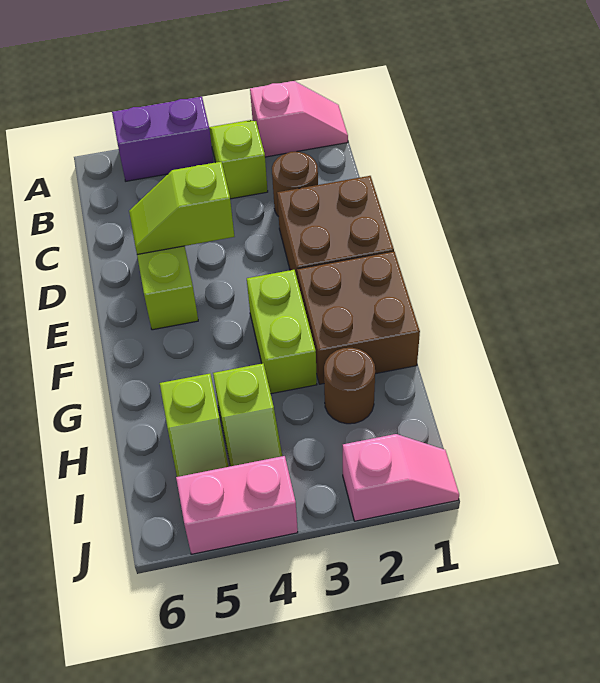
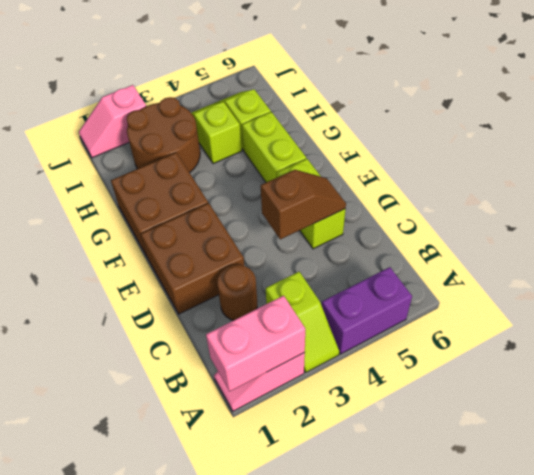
lime 1x2 slope [129,162,234,254] -> brown 1x2 slope [261,170,346,239]
lime 1x2 brick [247,270,317,394] -> lime 1x2 brick moved to [242,112,306,182]
brown 1x1 round brick [324,348,375,424] -> brown 2x2 round brick [127,97,200,173]
pink 1x2 brick [176,456,298,554] -> pink 1x2 brick moved to [206,296,305,391]

